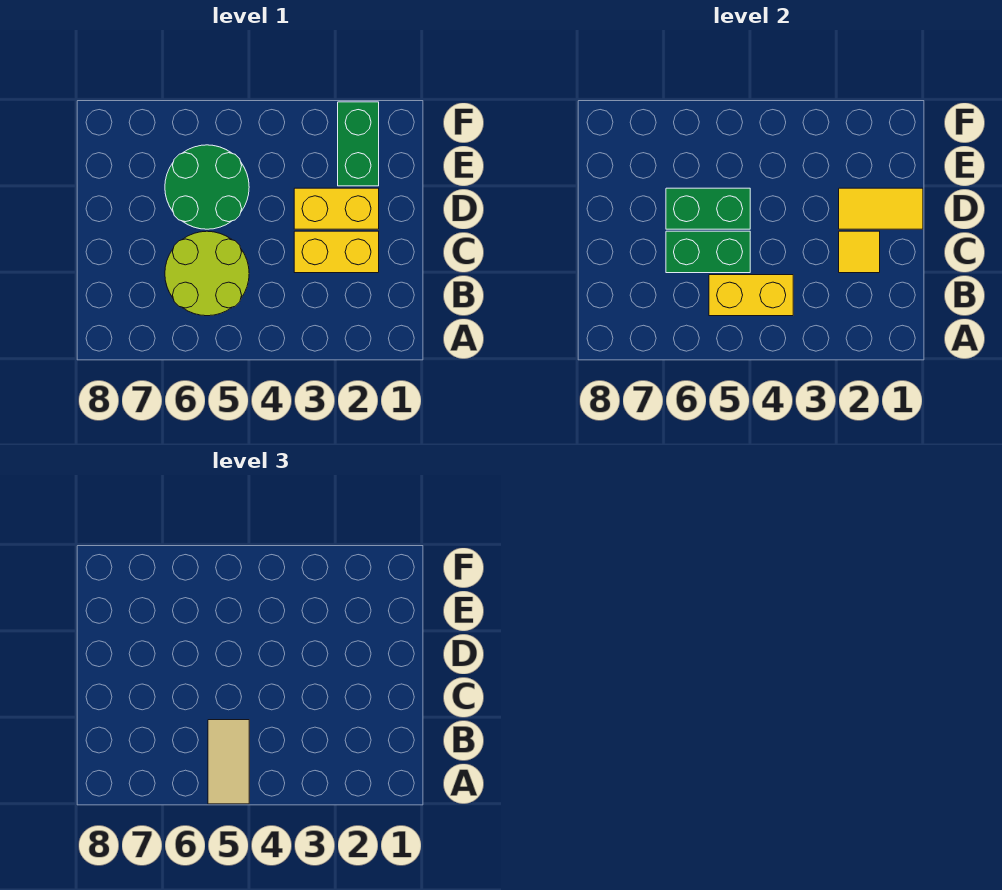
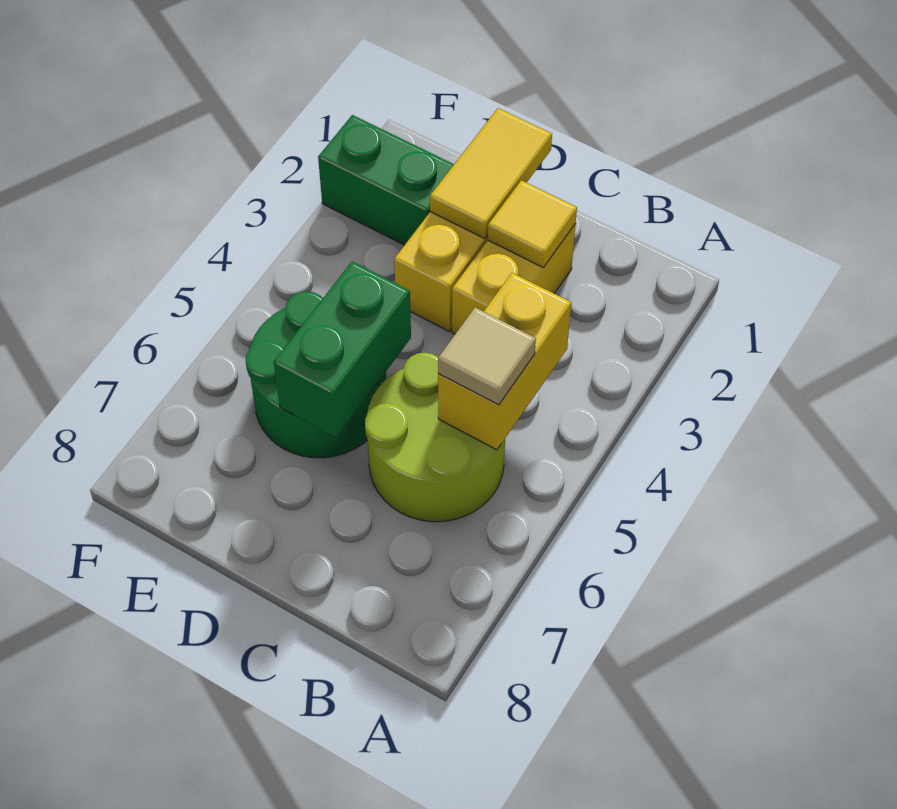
tan 1x2 tile [208,720,249,804] -> tan 1x1 tile [438,308,536,405]
green 1x2 brick [666,231,750,273] -> none

